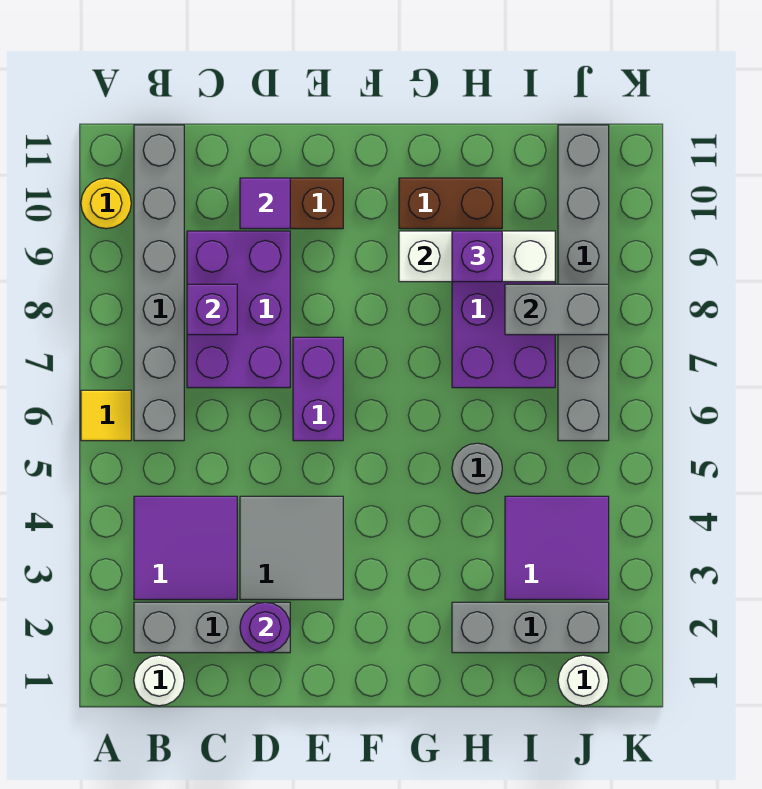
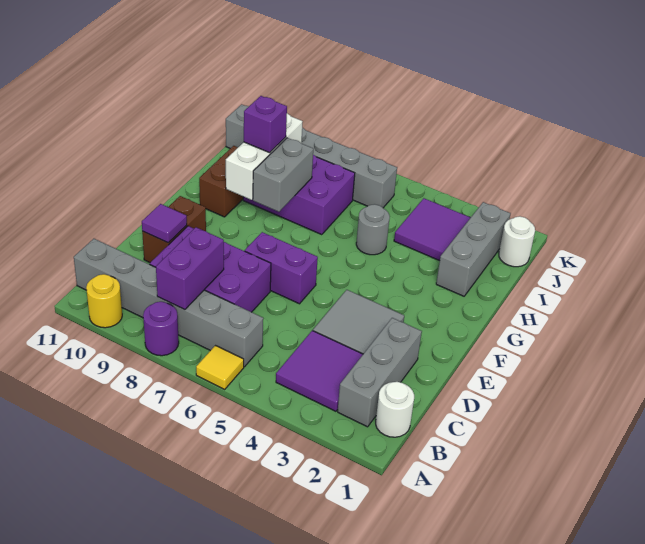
purple 1x1 brick [187,284,237,335] -> purple 1x2 brick [156,227,224,310]
purple 1x1 round brick [240,602,290,653] -> purple 1x1 round brick moved to [143,302,179,356]
grey 1x2 brick [505,284,609,335] -> grey 1x2 brick moved to [253,138,313,212]

